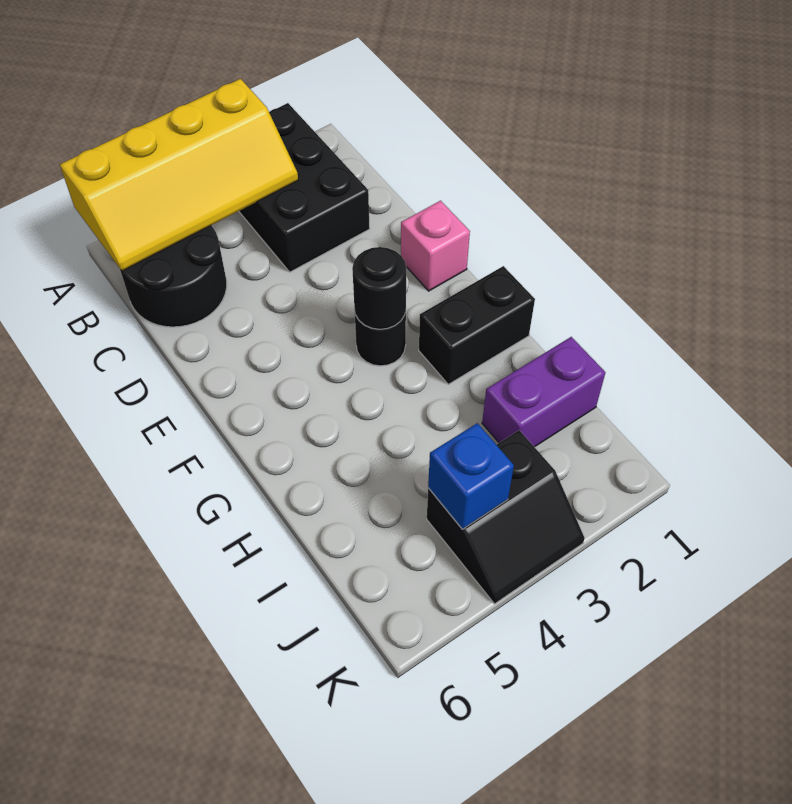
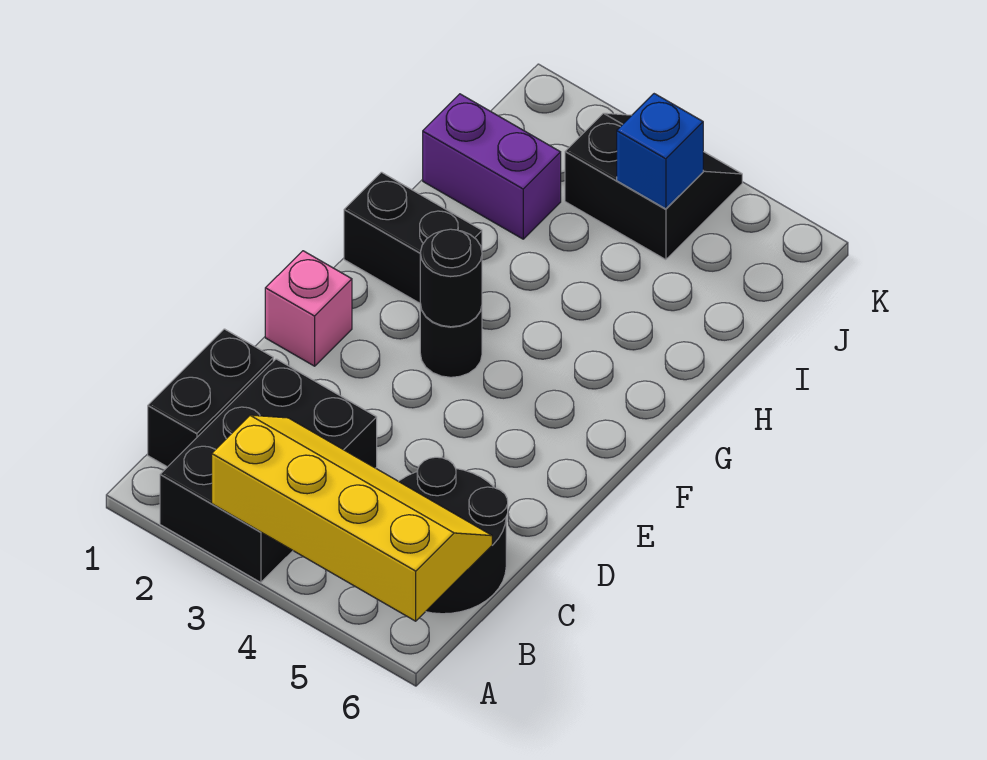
none -> black 1x2 brick [148,329,273,467]

